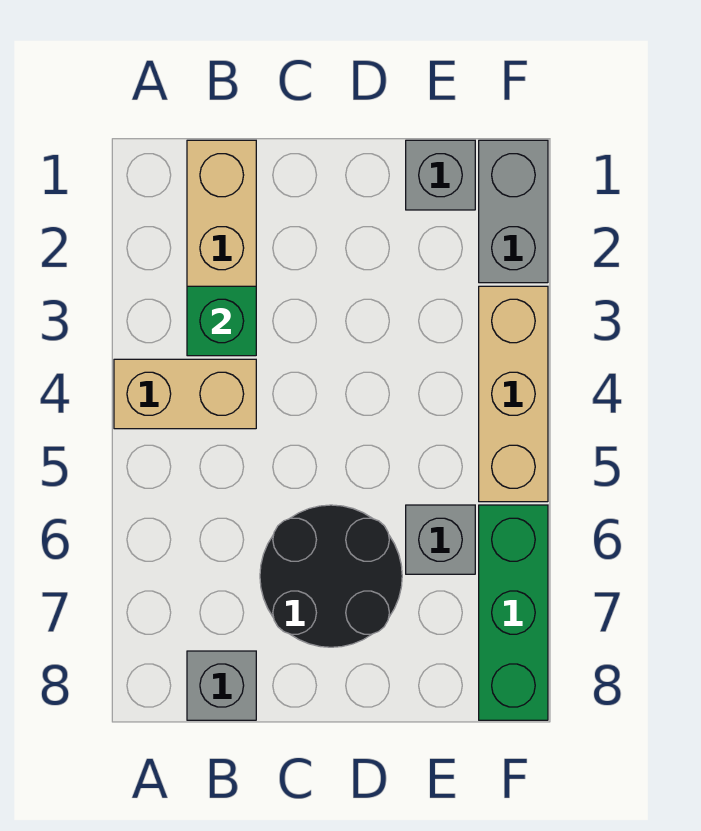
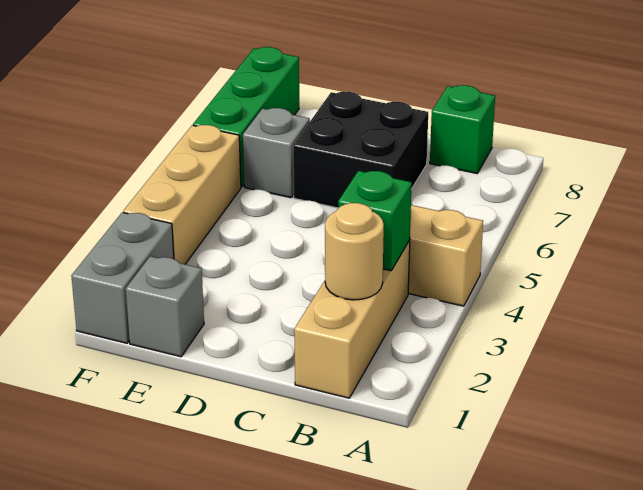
none -> tan 1x1 round brick [325,203,384,300]
grey 1x1 brick [187,651,256,720] -> green 1x1 brick [430,85,495,173]
black 2x2 round brick [260,505,402,647] -> black 2x2 brick [293,92,428,208]

